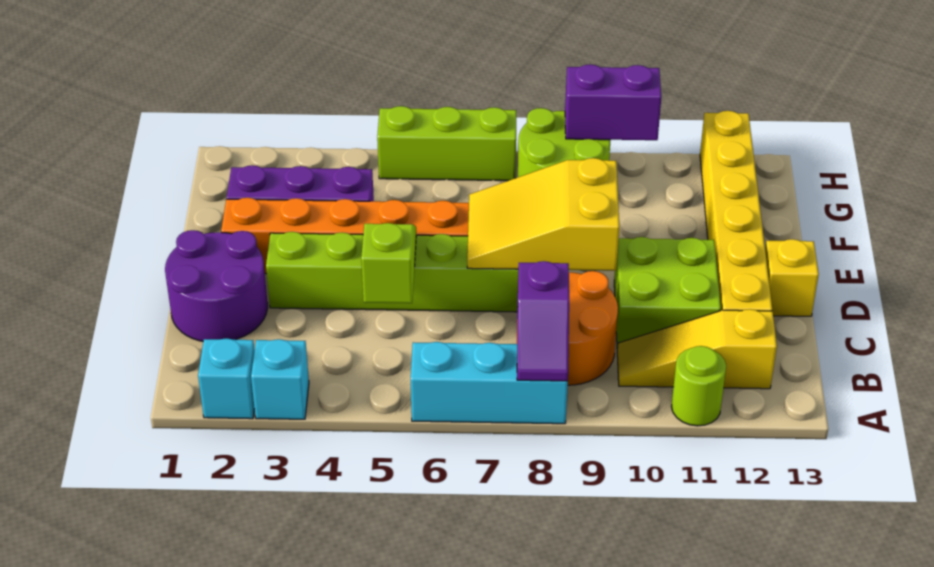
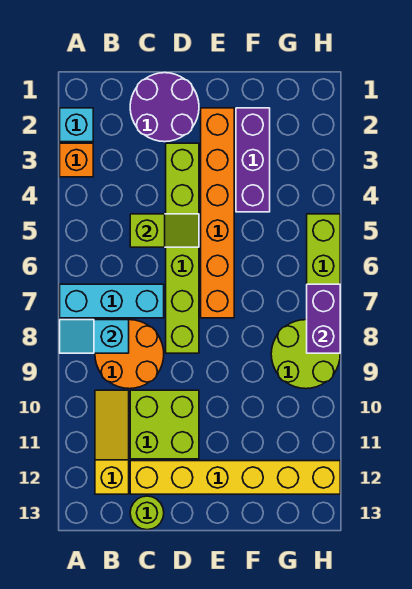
cyan 1x1 brick [251,339,309,419] -> orange 1x1 brick [60,143,93,177]
cyan 1x3 brick [411,342,568,424] -> cyan 1x3 brick turned to [60,284,164,318]
purple 1x2 slope [517,261,569,381] -> cyan 1x2 slope [60,320,129,353]
lime 1x1 round brick [671,346,726,426] -> lime 1x1 round brick moved to [130,496,164,530]
yellow 2x3 slope [467,158,619,271] -> none
yellow 1x1 brick [765,239,819,316] -> none
purple 1x2 brick [565,65,661,140] -> purple 1x2 brick moved to [307,284,340,353]

